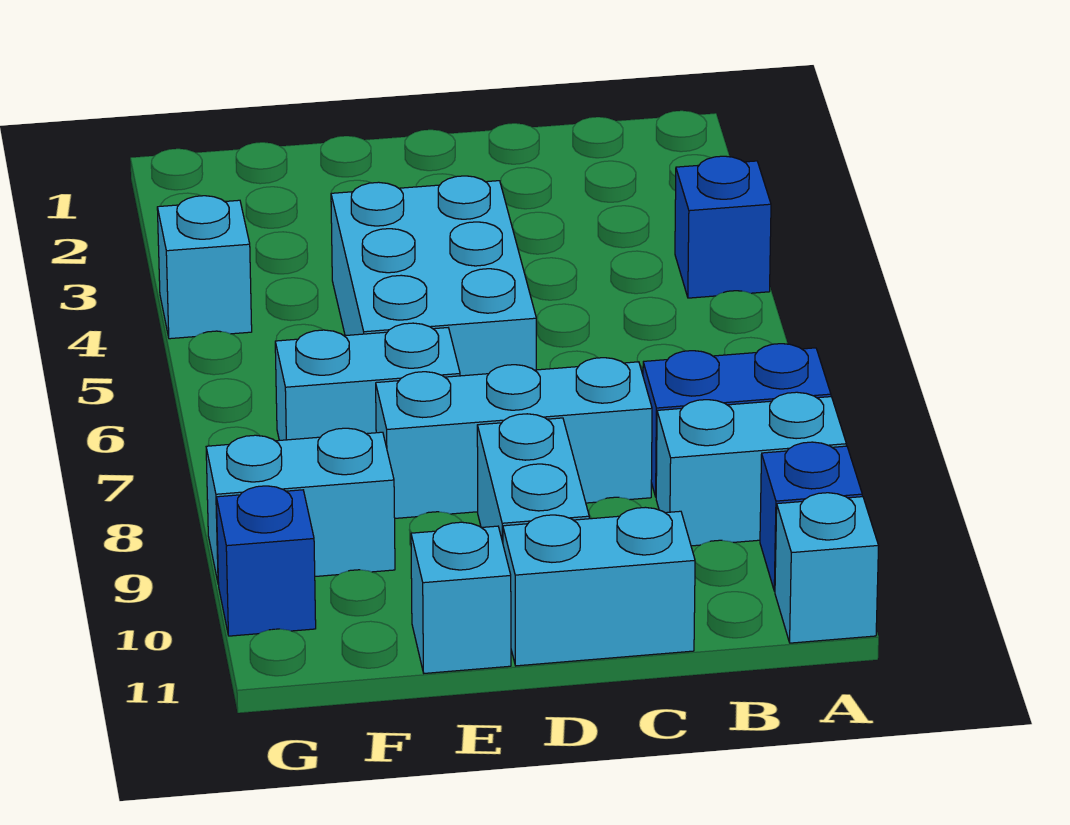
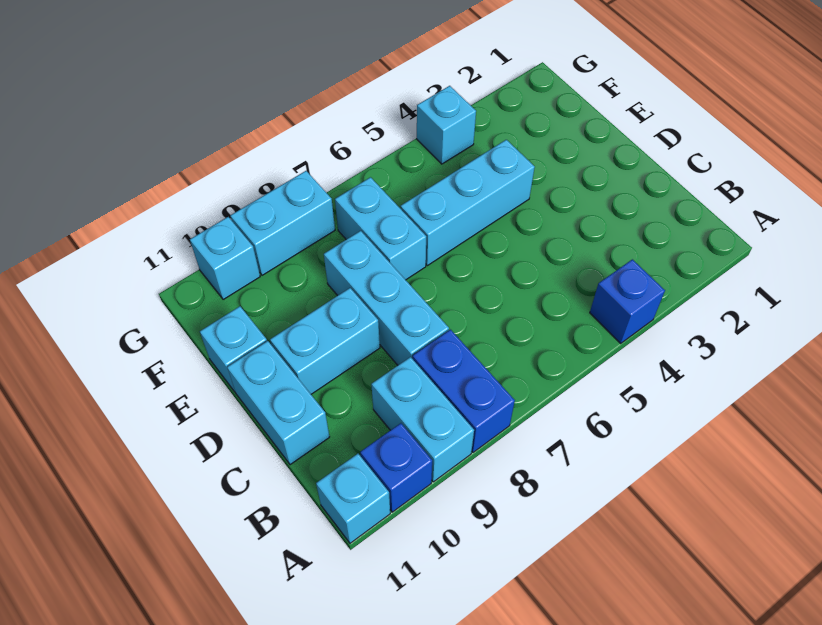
cyan 2x3 brick [331,176,536,376] -> cyan 1x3 brick [400,140,535,266]
cyan 1x2 brick [206,428,395,584] -> cyan 1x2 brick turned to [230,171,335,275]
blue 1x1 brick [216,486,316,636] -> cyan 1x1 brick [190,217,260,300]

